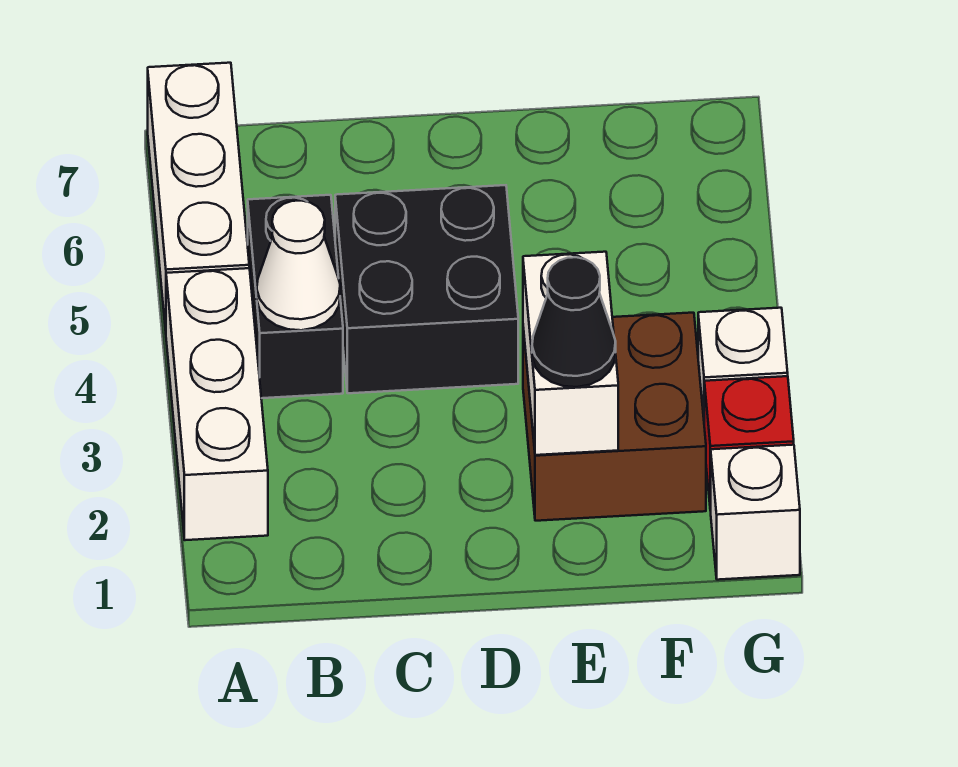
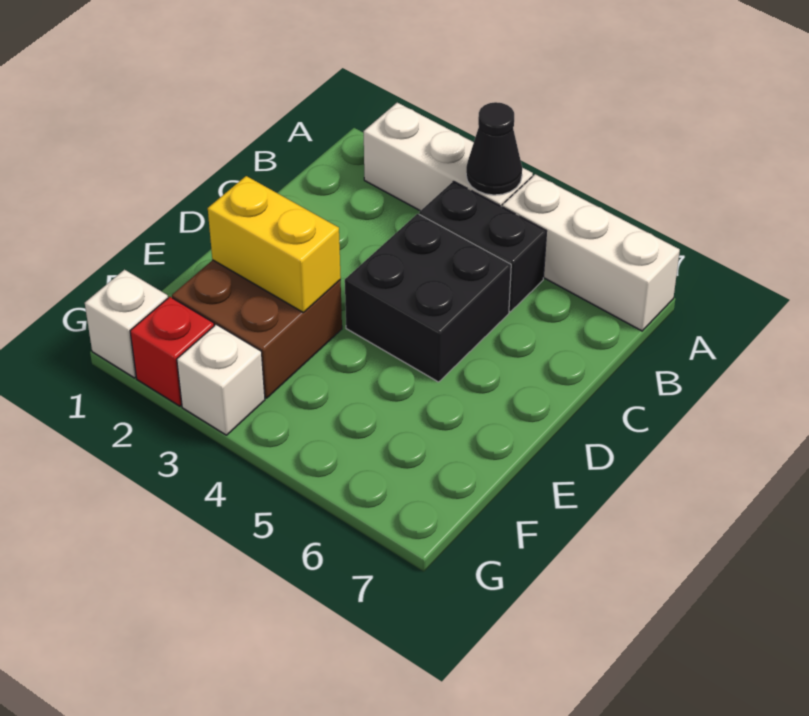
white 1x1 cone [257,201,340,330] -> none
white 1x2 brick [523,252,618,455] -> yellow 1x2 brick [208,176,341,312]
black 1x1 cone [532,257,616,387] -> black 1x1 cone moved to [466,102,522,195]

